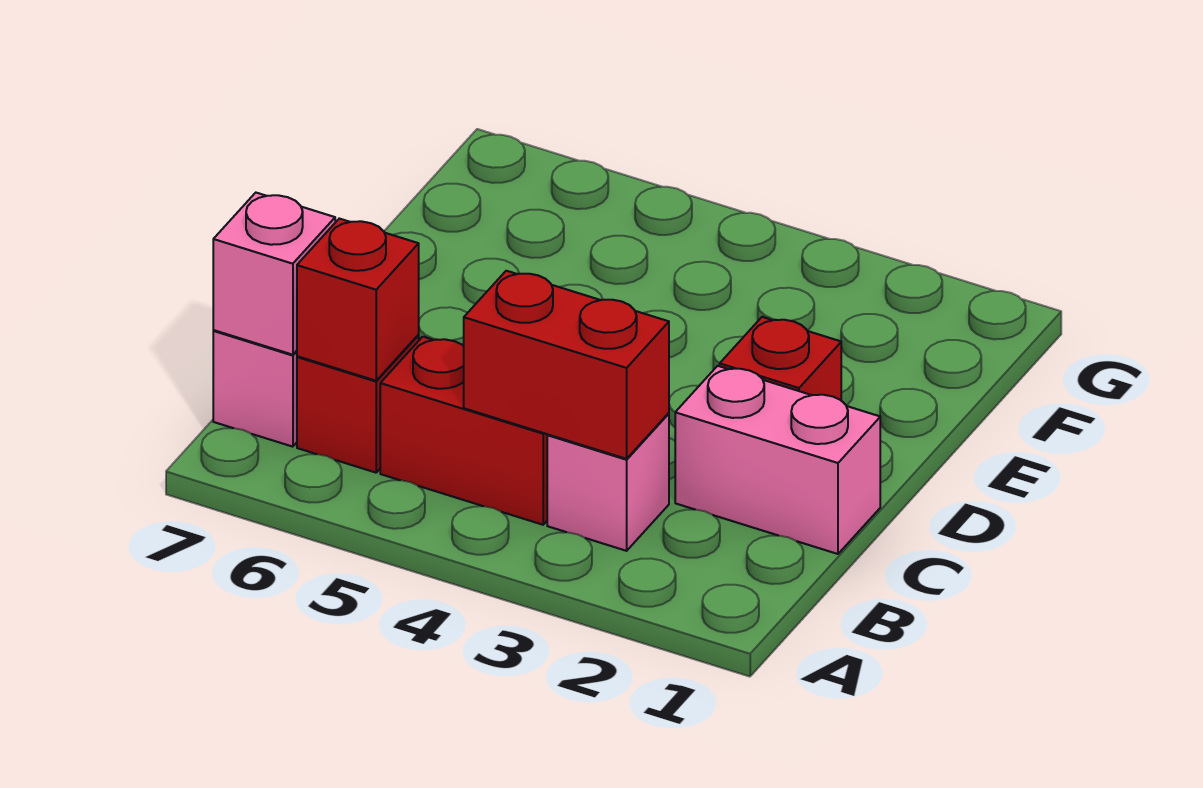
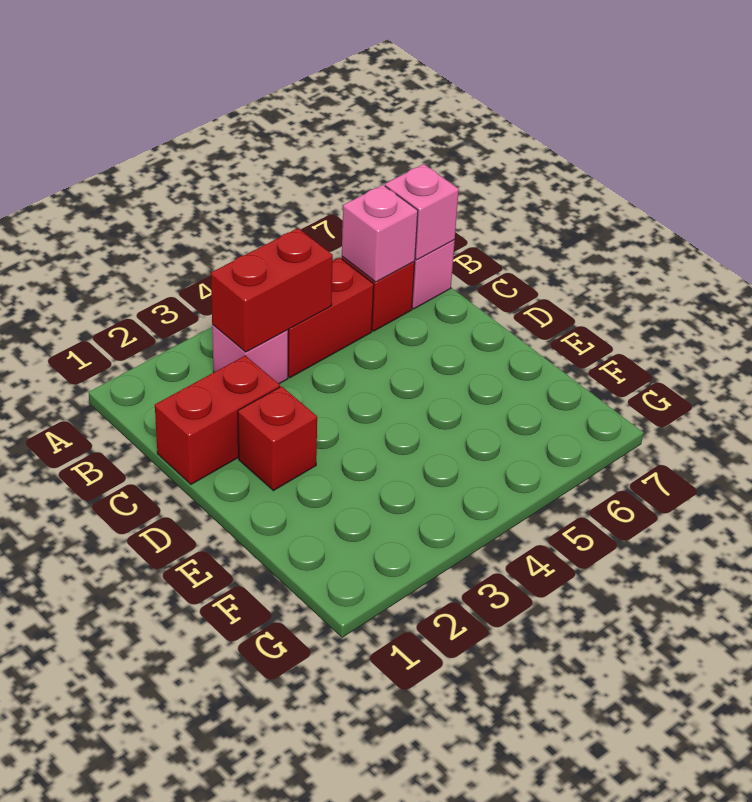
red 1x1 brick [297,219,419,381] -> pink 1x1 brick [342,185,418,282]
pink 1x2 brick [675,366,880,554] -> red 1x2 brick [155,356,280,484]

